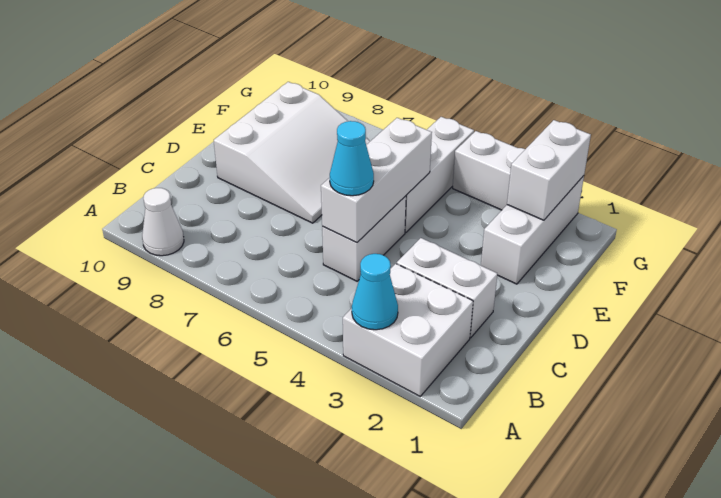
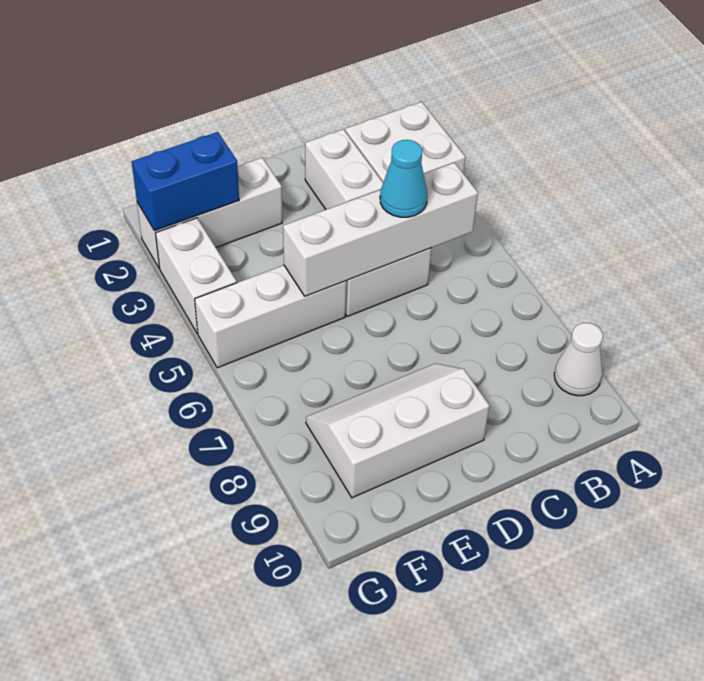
cyan 1x1 cone [352,254,398,330] -> none
white 1x3 brick [321,118,432,242] -> white 1x4 brick [283,163,478,296]
white 3x3 slope [214,82,370,223] -> white 2x3 slope [306,363,490,498]
white 1x2 brick [507,120,591,220] -> blue 1x2 brick [132,132,239,231]

